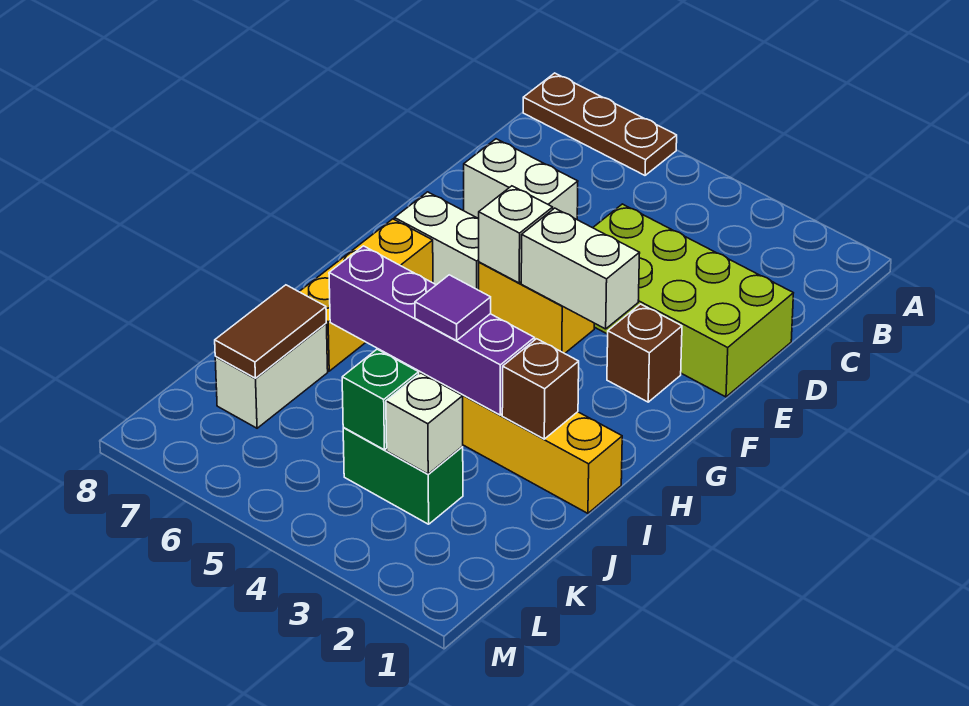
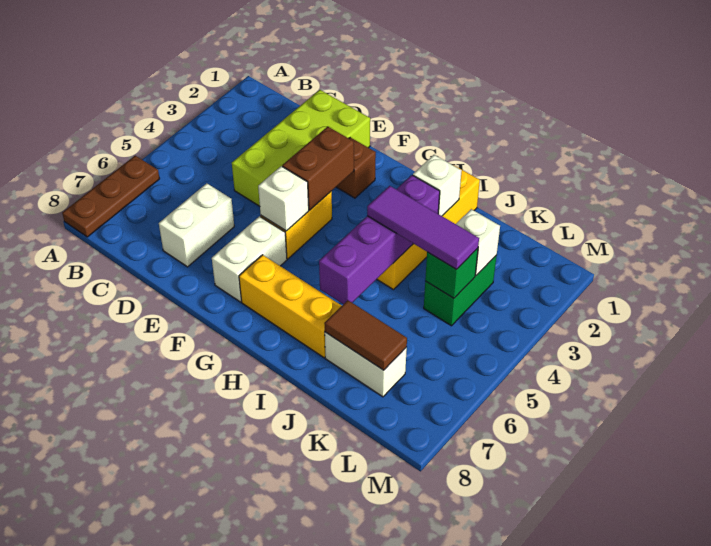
white 1x2 brick [521,208,640,329] -> brown 1x2 brick [282,127,354,210]
brown 1x1 brick [502,339,579,439] -> white 1x1 brick [413,155,462,216]
purple 1x1 tile [415,275,491,341] -> purple 1x3 tile [367,186,479,269]

